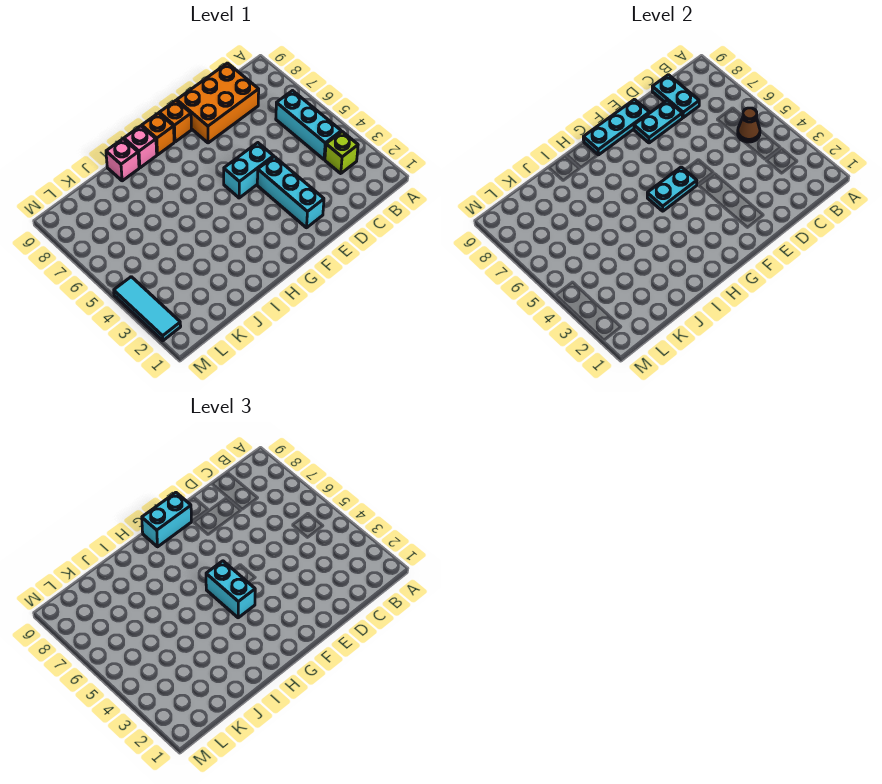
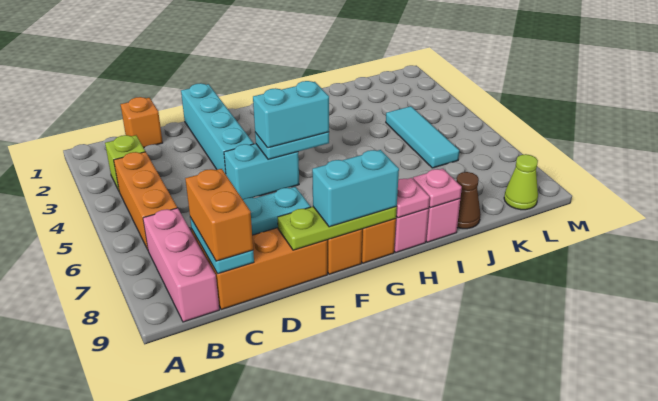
cyan 1x3 brick [276,91,341,160] -> orange 1x3 brick [114,152,177,250]
brown 1x1 cone [738,108,760,142] -> brown 1x1 cone moved to [456,172,481,229]
none -> pink 1x3 brick [143,208,219,322]
none -> orange 1x1 brick [120,97,163,148]
none -> orange 1x2 brick [185,169,253,261]
cyan 1x3 brick [257,157,324,228] -> cyan 1x4 brick [181,83,254,174]
cyan 1x3 plate [583,99,650,155] -> lime 1x3 plate [278,207,397,250]
cyan 1x2 brick [206,561,255,618] -> cyan 1x2 brick turned to [253,81,329,148]
none -> pink 1x1 plate [396,178,430,218]
none -> pink 1x1 plate [413,169,462,208]
none -> lime 1x1 cone [504,154,538,210]
cyan 1x3 tile [114,277,181,341] -> cyan 1x3 tile moved to [386,106,459,168]

